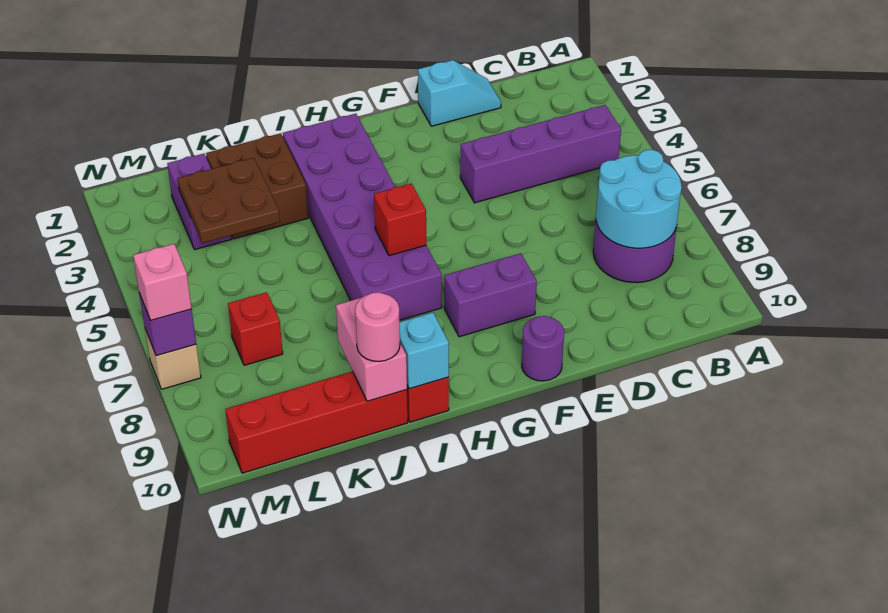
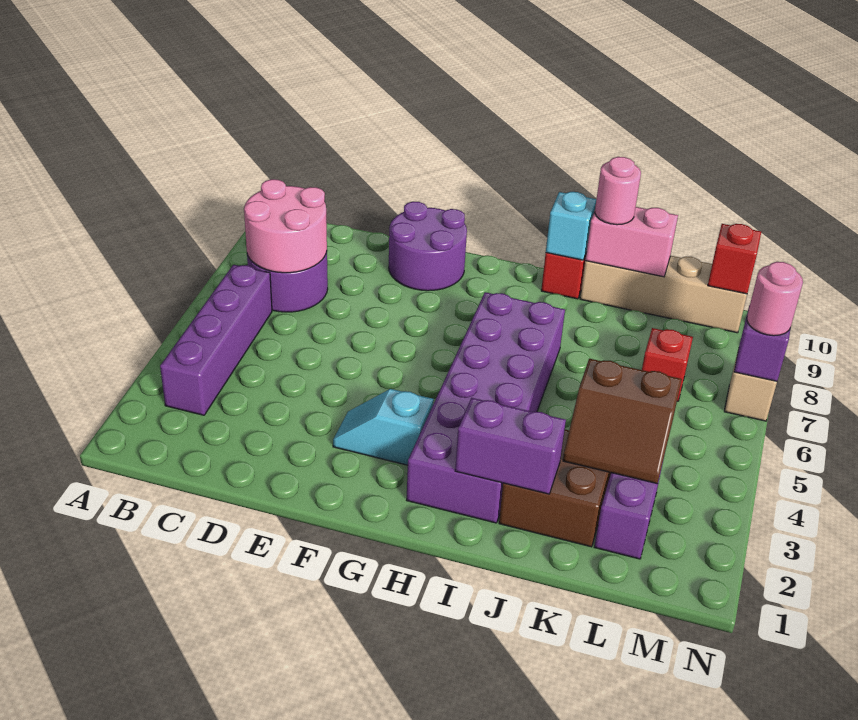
purple 1x4 brick [460,105,621,203] -> purple 1x4 brick turned to [160,265,272,415]
cyan 2x2 round brick [596,150,682,248] -> pink 2x2 round brick [244,179,327,273]
cyan 1x2 slope [418,60,501,126] -> cyan 1x2 slope moved to [333,389,434,465]
purple 1x2 brick [444,253,537,337] -> purple 1x2 brick moved to [455,398,566,494]
purple 1x1 round brick [522,316,564,381] -> purple 2x2 round brick [389,201,467,291]
red 1x1 brick [374,184,426,256] -> red 1x1 brick moved to [708,224,761,294]
pink 1x2 brick [336,298,407,401] -> pink 1x2 brick turned to [585,207,678,277]
red 1x4 brick [225,371,408,473] -> tan 1x4 brick [580,256,747,333]
brown 2x2 plate [177,158,280,243] -> brown 2x2 slope [563,359,682,484]
pink 1x1 brick [133,244,192,320] -> pink 1x1 round brick [747,262,803,336]

